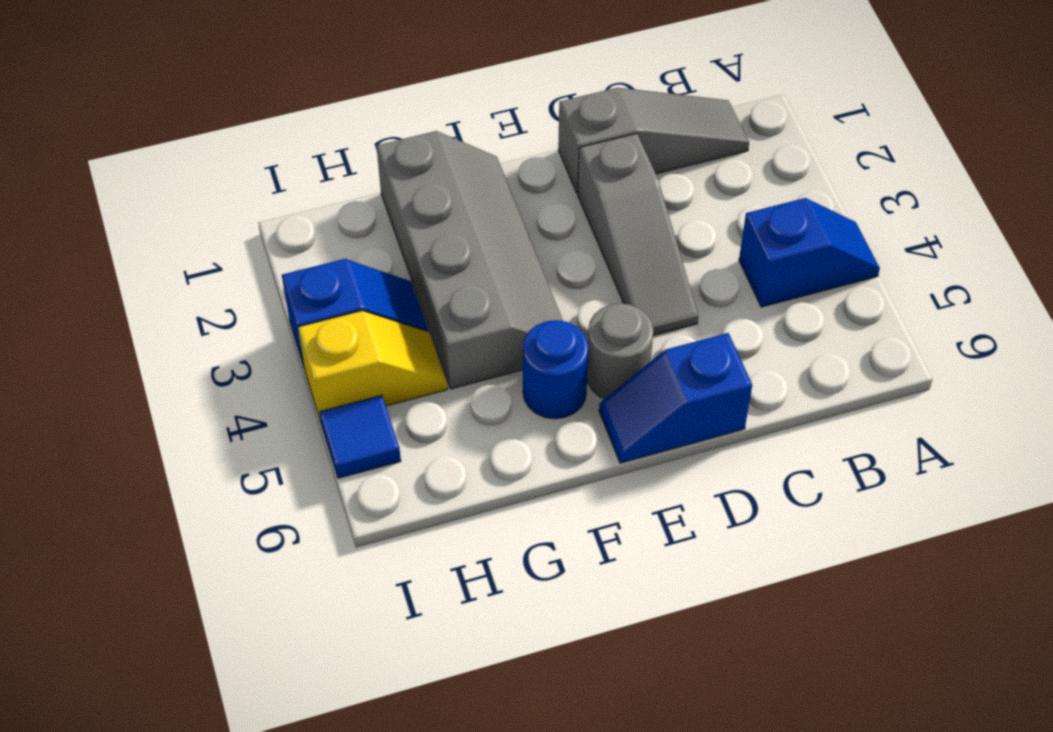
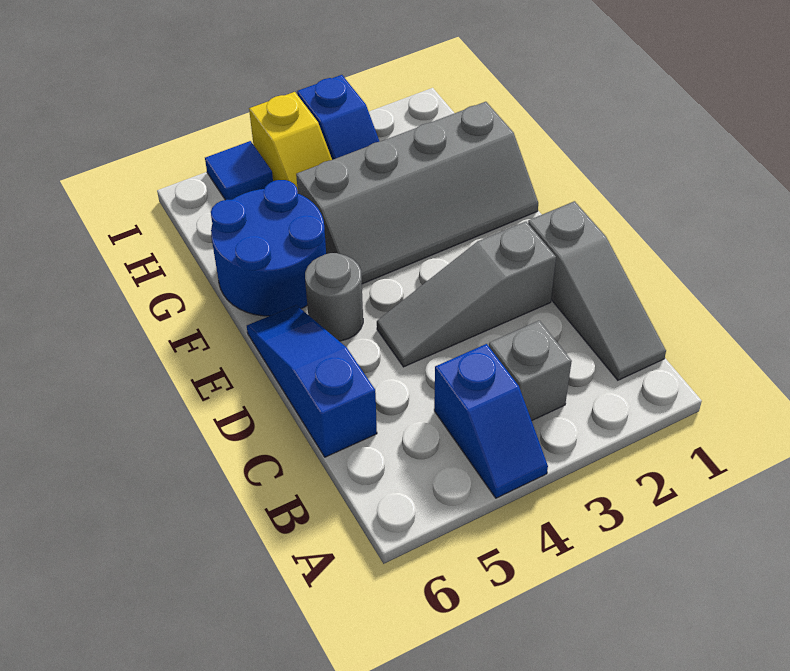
none -> grey 1x1 brick [489,321,572,421]
blue 1x2 slope [599,333,752,463] -> blue 1x3 slope [247,305,377,457]
blue 1x1 round brick [523,320,589,419] -> blue 2x2 round brick [211,180,326,316]

